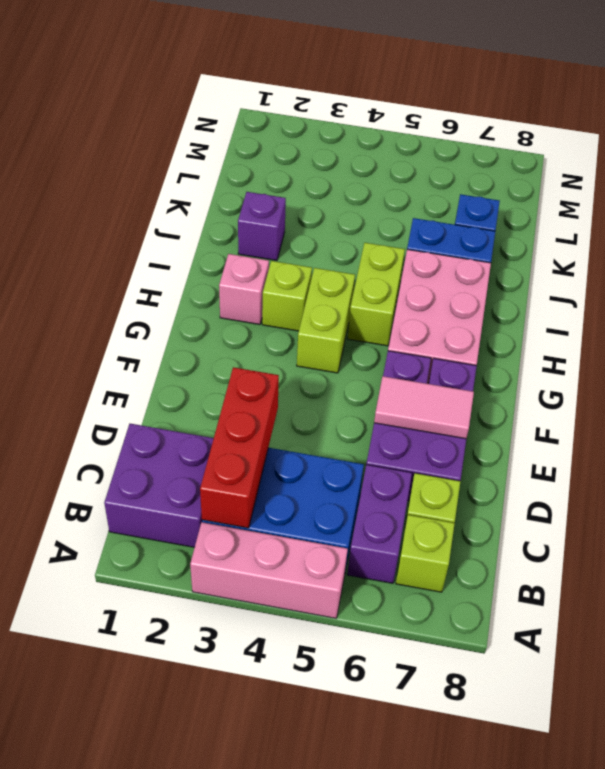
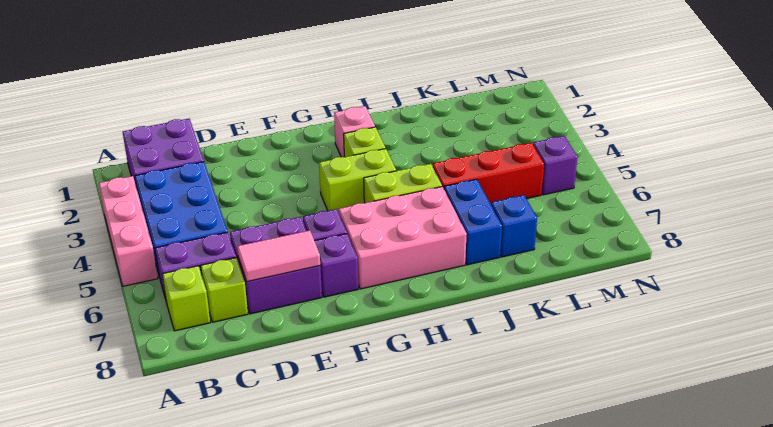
red 1x3 brick [200,367,279,528] -> red 1x3 brick moved to [433,143,544,204]
pink 1x2 tile [374,376,474,439] -> pink 1x2 tile turned to [237,230,320,282]
purple 1x1 brick [238,192,286,261] -> purple 1x1 brick moved to [533,136,578,195]

